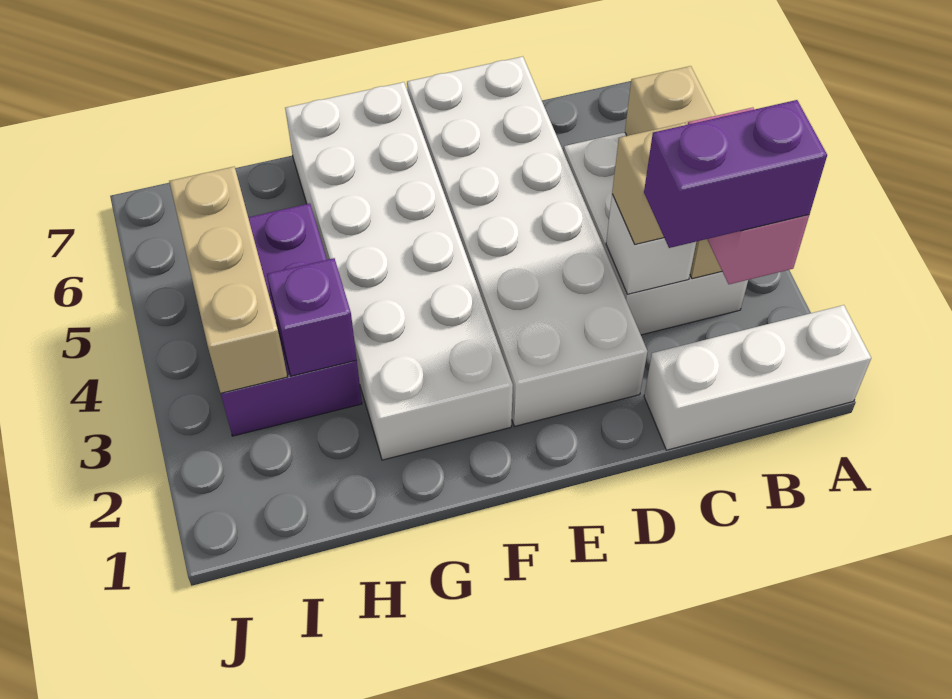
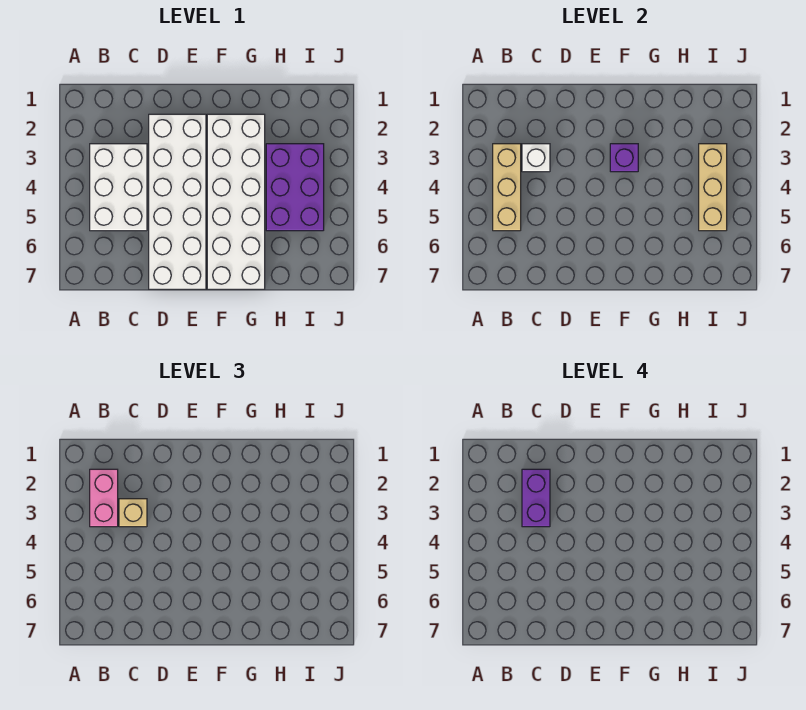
white 1x3 brick [644,305,871,450] -> none
purple 1x2 brick [644,100,827,248] -> purple 1x2 brick turned to [522,469,550,527]
purple 1x1 brick [267,258,357,376] -> purple 1x1 brick moved to [610,144,638,172]

